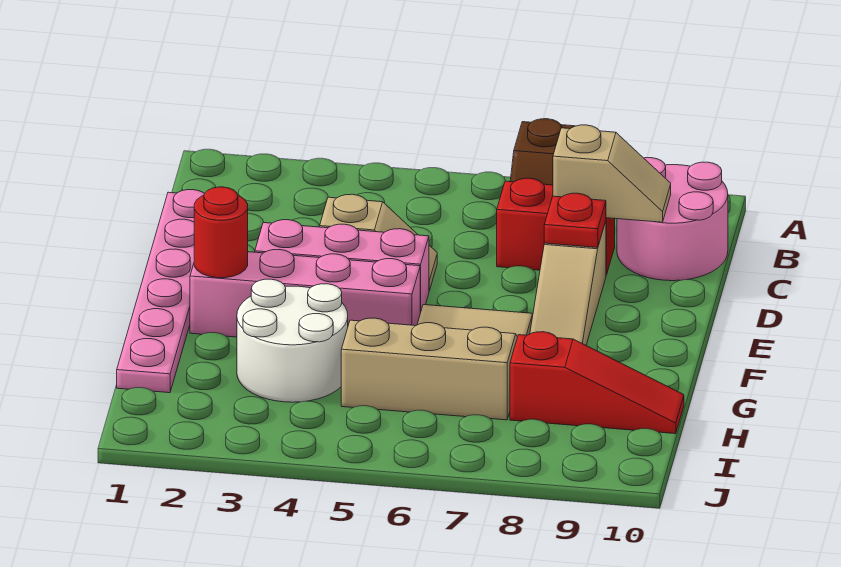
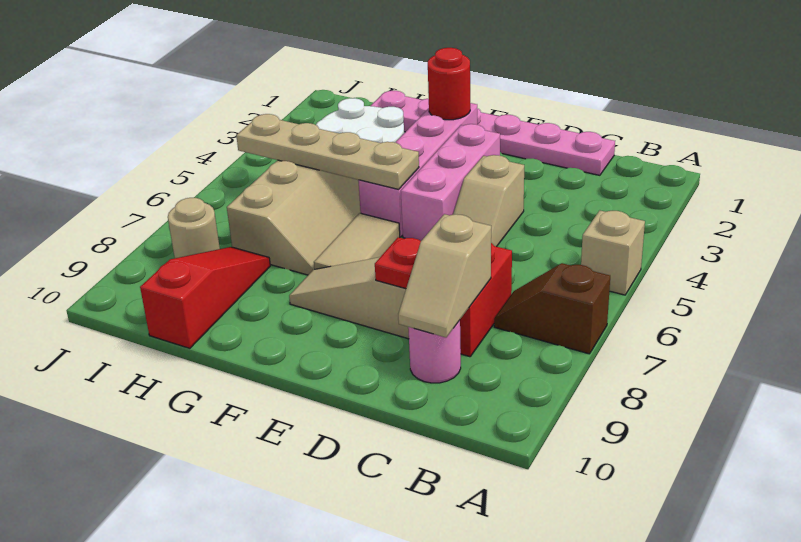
none -> tan 1x1 brick [581,210,645,295]
pink 2x2 round brick [617,158,728,281] -> pink 1x1 round brick [408,320,461,383]
none -> tan 1x4 plate [236,114,419,189]
red 1x3 slope [510,332,684,434] -> red 1x3 slope turned to [140,247,270,348]
none -> tan 1x1 round brick [168,198,220,258]

